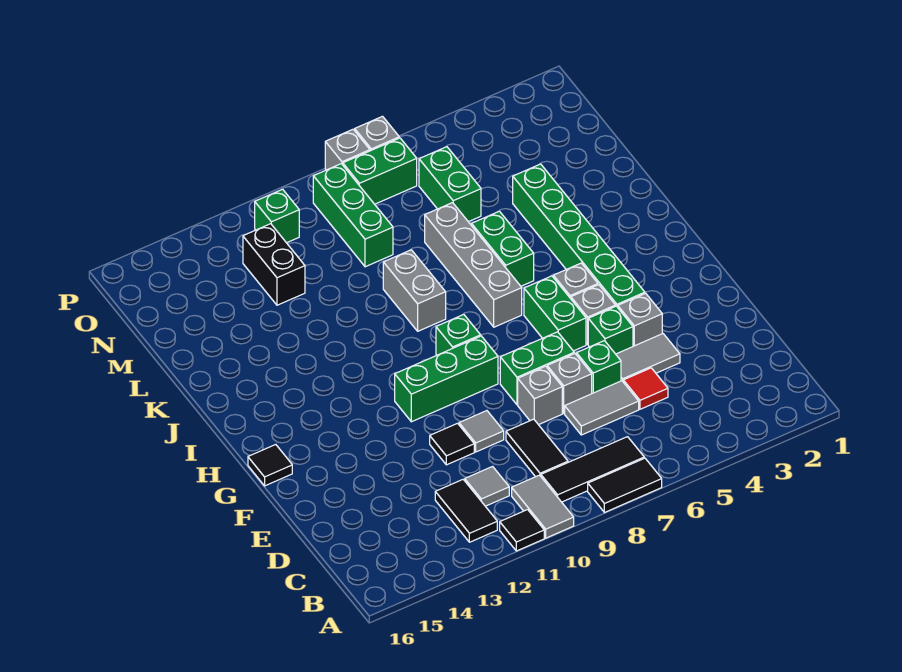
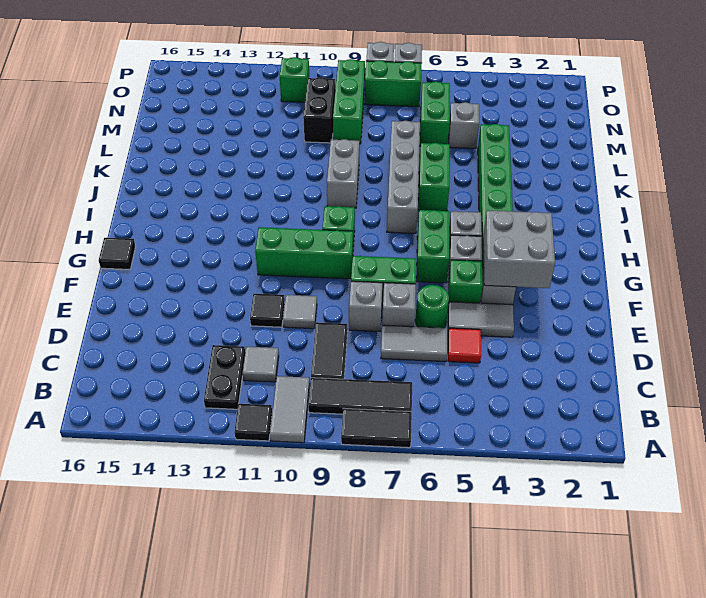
black 1x2 tile [435,480,497,542] -> black 1x2 plate [204,345,245,409]
green 1x1 brick [577,341,621,393] -> green 1x1 round brick [415,285,449,328]
none -> grey 2x2 brick [483,210,555,288]
none -> grey 1x1 brick [449,102,479,148]
black 1x2 brick [243,224,305,305] -> black 1x2 brick moved to [303,77,335,143]

